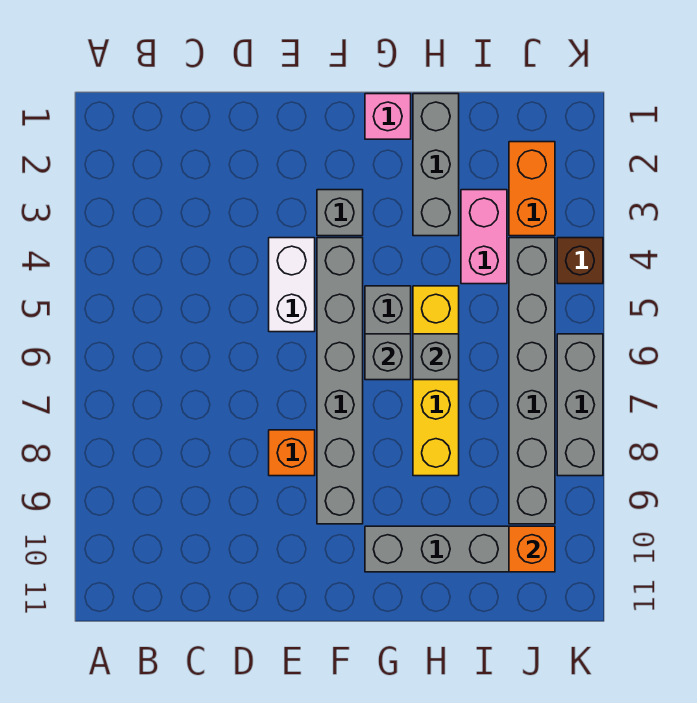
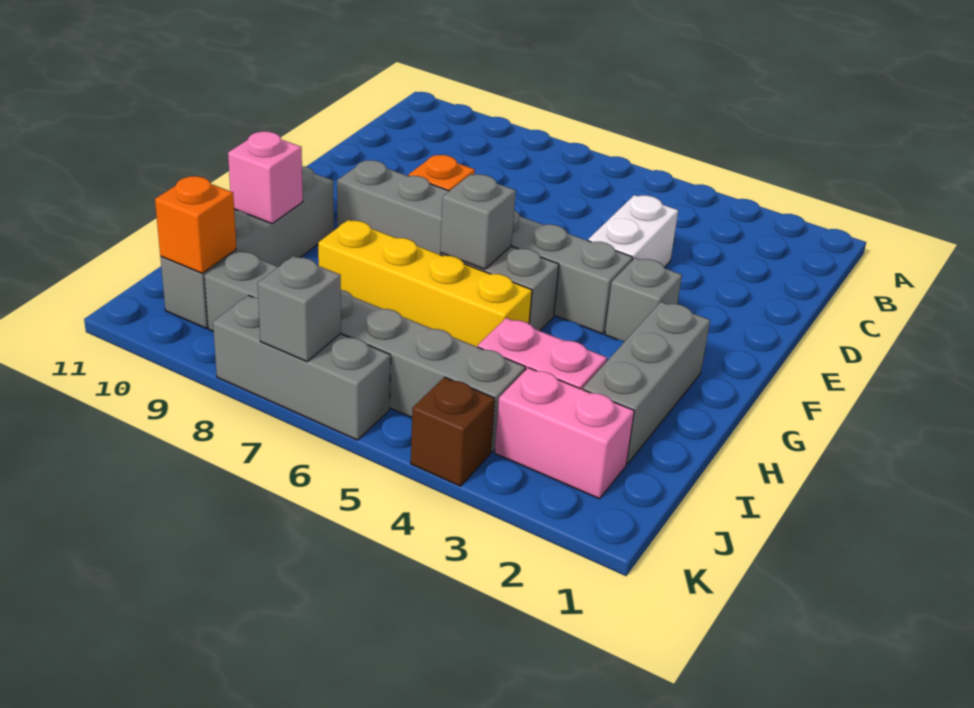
white 1x2 brick [269,238,315,332] -> white 1x2 brick turned to [588,195,678,267]
pink 1x1 brick [365,94,411,139] -> pink 1x1 brick moved to [228,131,303,224]
grey 1x3 brick [413,94,459,236] -> grey 1x3 brick turned to [583,302,710,464]
grey 1x1 brick [413,334,459,380] -> grey 1x1 brick moved to [258,256,341,362]
orange 1x2 brick [509,142,555,236] -> pink 1x2 brick [495,368,634,499]

